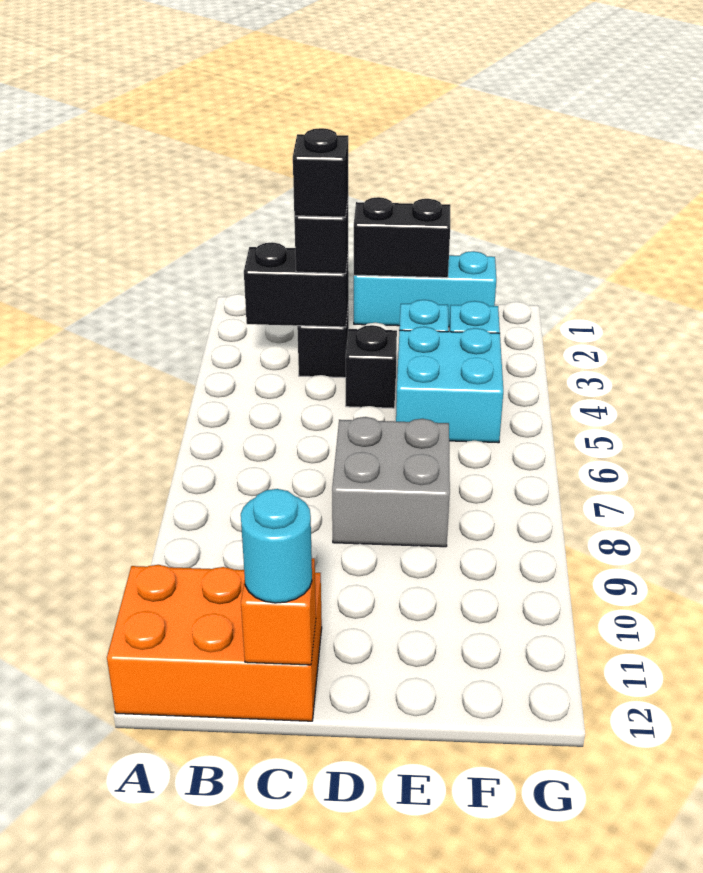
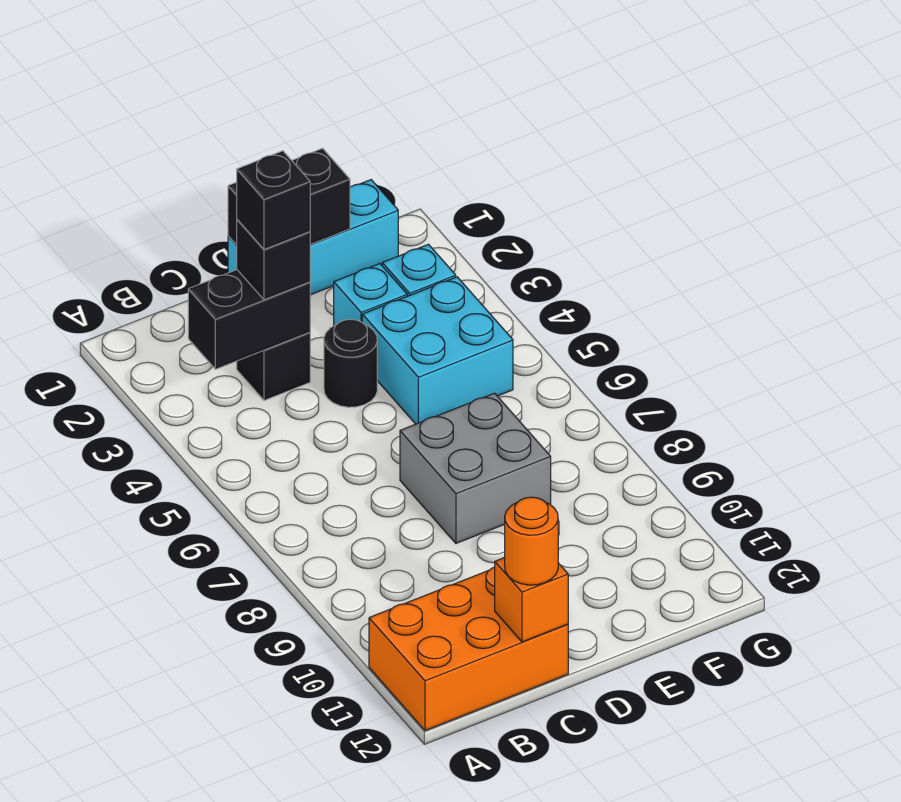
cyan 1x1 round brick [241,489,312,603] -> orange 1x1 round brick [505,497,558,585]
black 1x1 brick [346,325,397,408] -> black 1x1 round brick [324,319,377,407]

